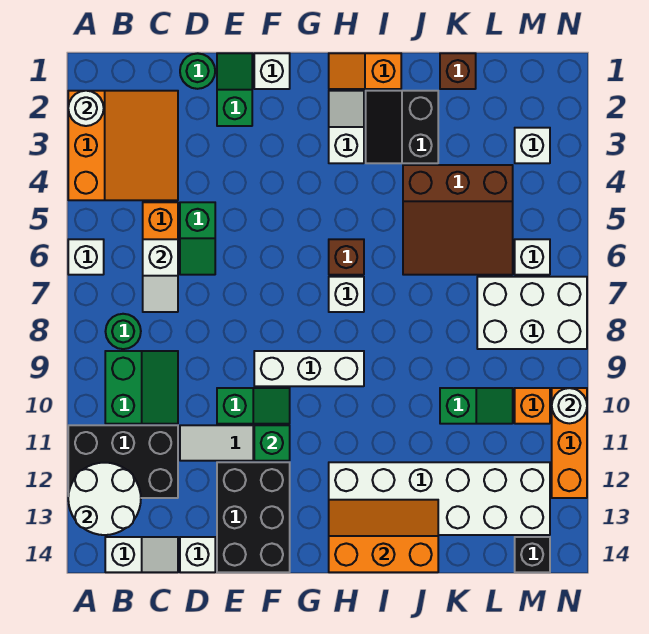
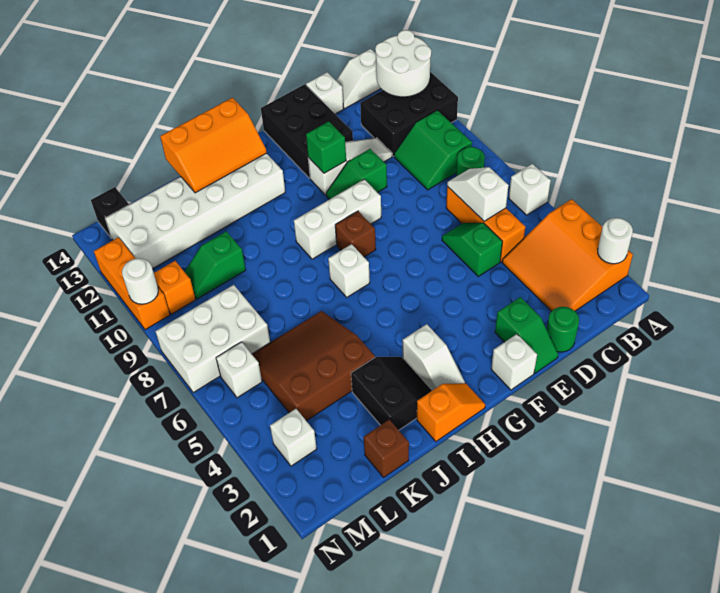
brown 1x1 brick [329,239,364,275] -> brown 1x1 brick moved to [335,211,376,257]

